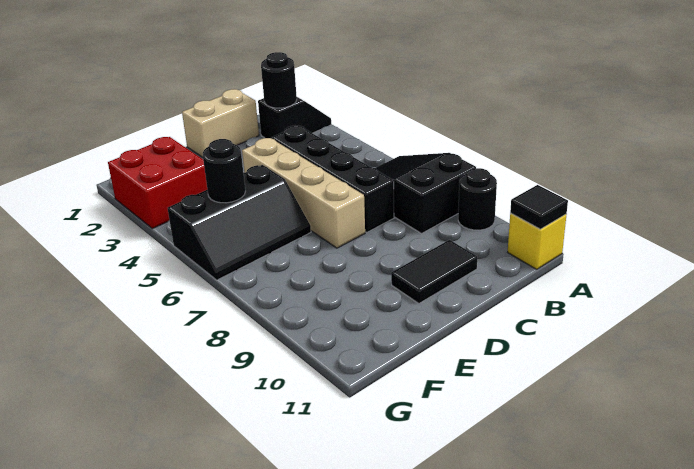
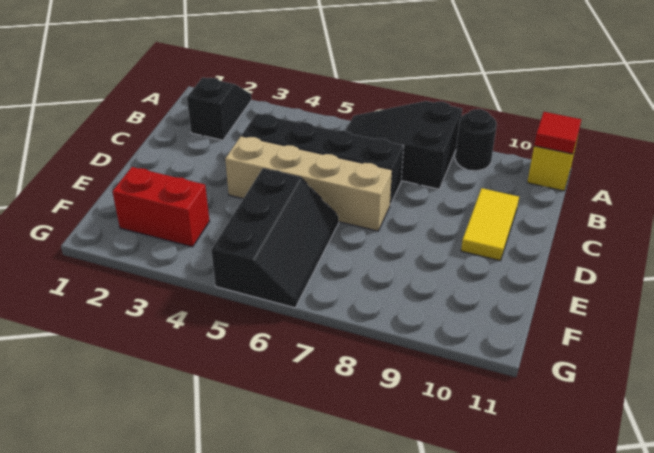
black 1x1 tile [510,185,568,229] -> red 1x1 tile [534,112,582,154]
black 1x1 round brick [261,52,297,108] -> none
tan 1x2 brick [182,89,259,157] -> none
black 1x2 tile [391,240,477,303] -> yellow 1x2 tile [461,188,519,261]
red 2x2 brick [108,137,207,229] -> red 1x2 brick [112,167,209,247]
black 1x1 round brick [203,139,245,203] -> none

